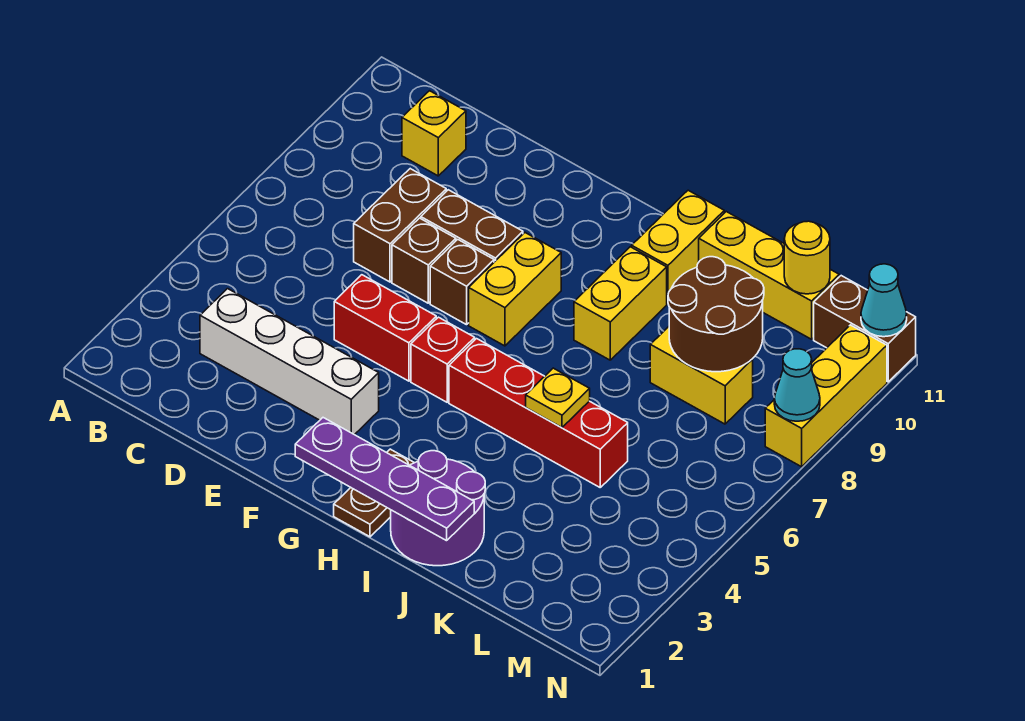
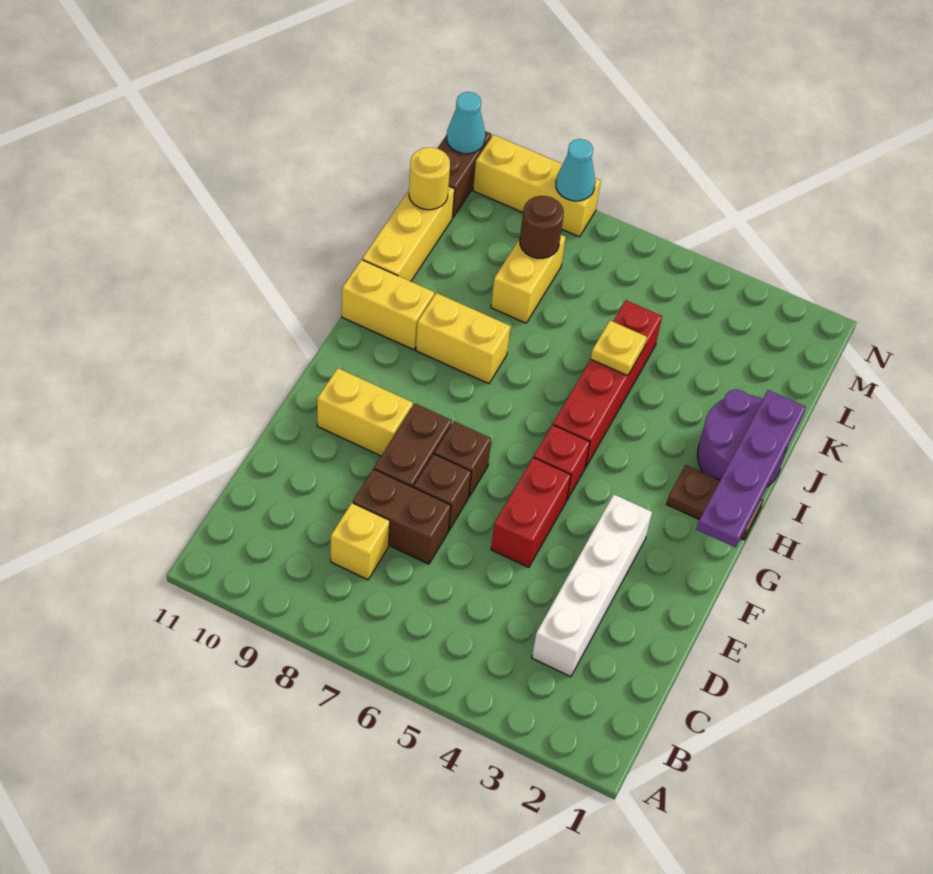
yellow 1x1 brick [402,91,466,176] -> yellow 1x1 brick moved to [331,503,390,580]
yellow 1x2 brick [469,233,561,346] -> yellow 1x2 brick moved to [317,368,413,456]
brown 2x2 round brick [668,257,764,372] -> brown 1x1 round brick [520,196,564,258]

